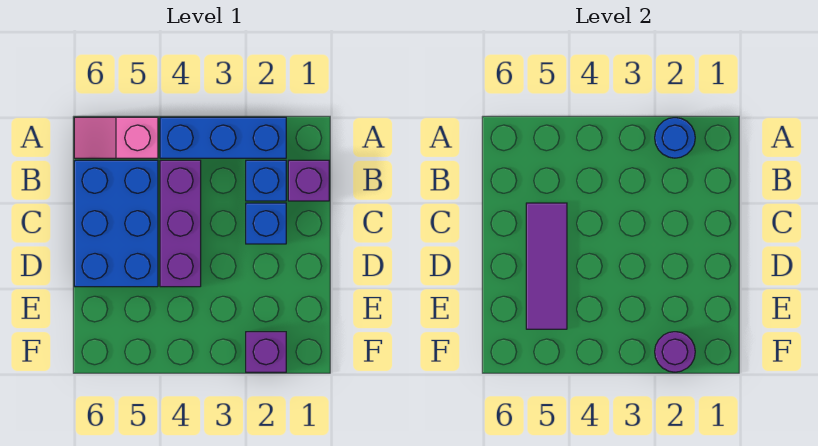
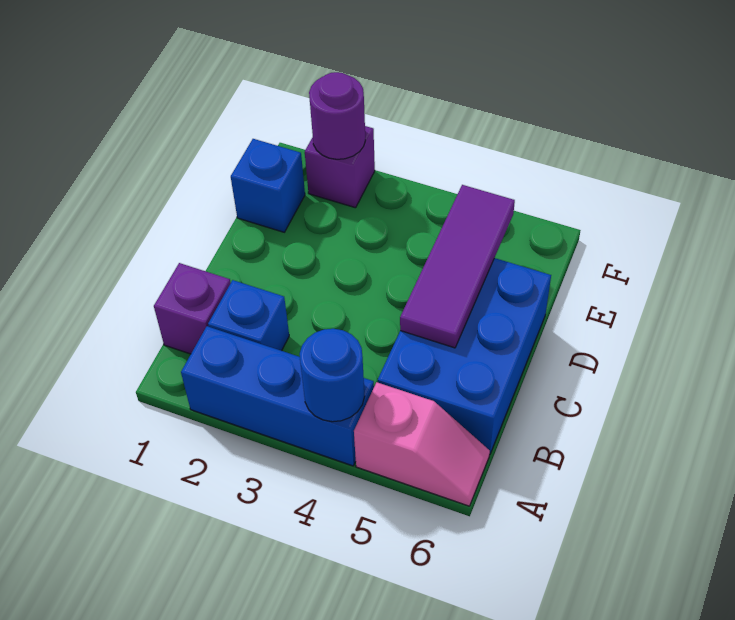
blue 1x1 round brick [655,118,695,158] -> blue 1x1 round brick moved to [300,329,365,422]
purple 1x3 brick [160,160,201,287] -> none
blue 1x1 brick [246,203,286,244] -> blue 1x1 brick moved to [231,139,305,232]

